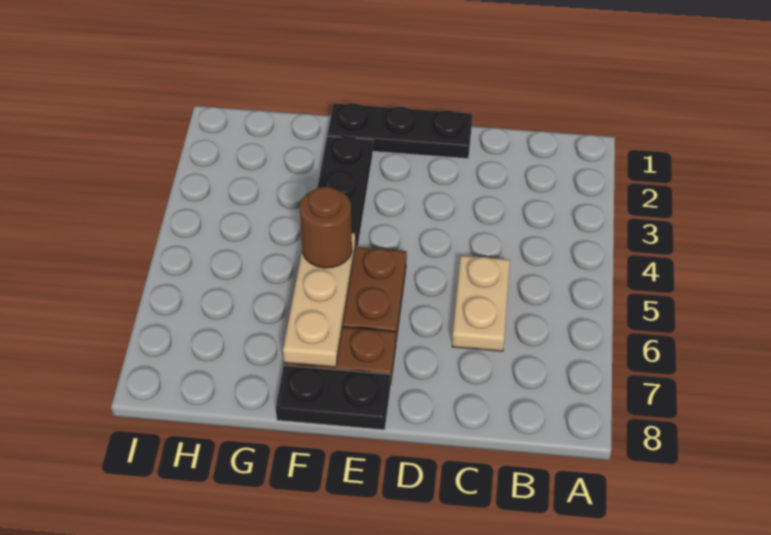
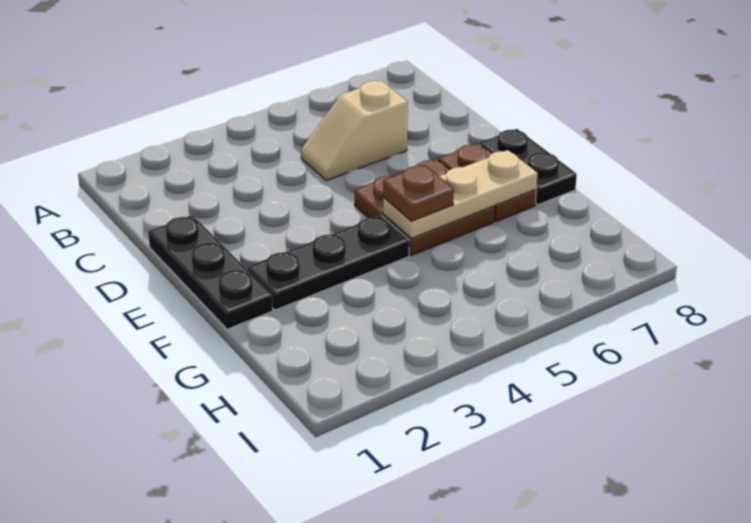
tan 1x2 plate [452,256,510,351] -> tan 1x2 slope [301,81,408,180]
brown 1x1 round brick [300,187,352,268] -> brown 1x1 plate [383,165,454,221]

